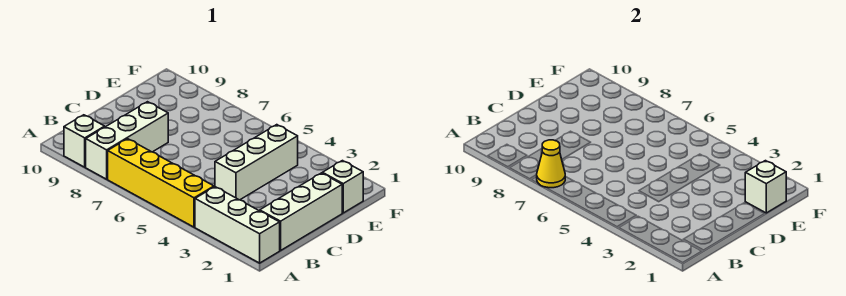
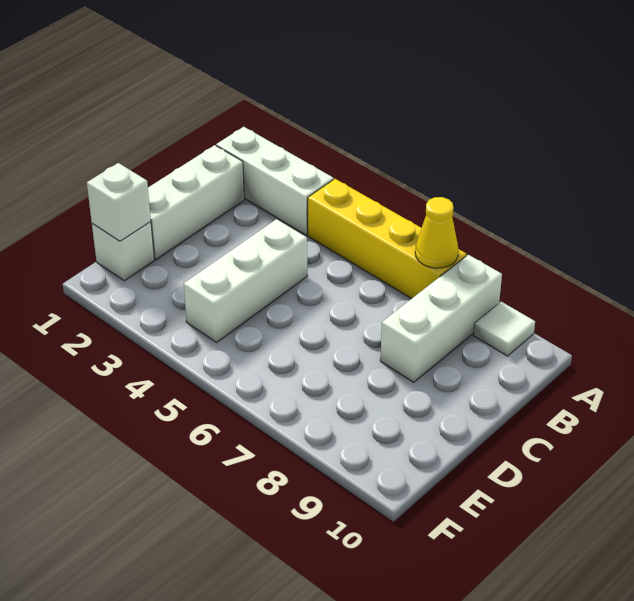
white 1x1 brick [64,115,105,167] -> white 1x1 tile [473,302,535,356]

